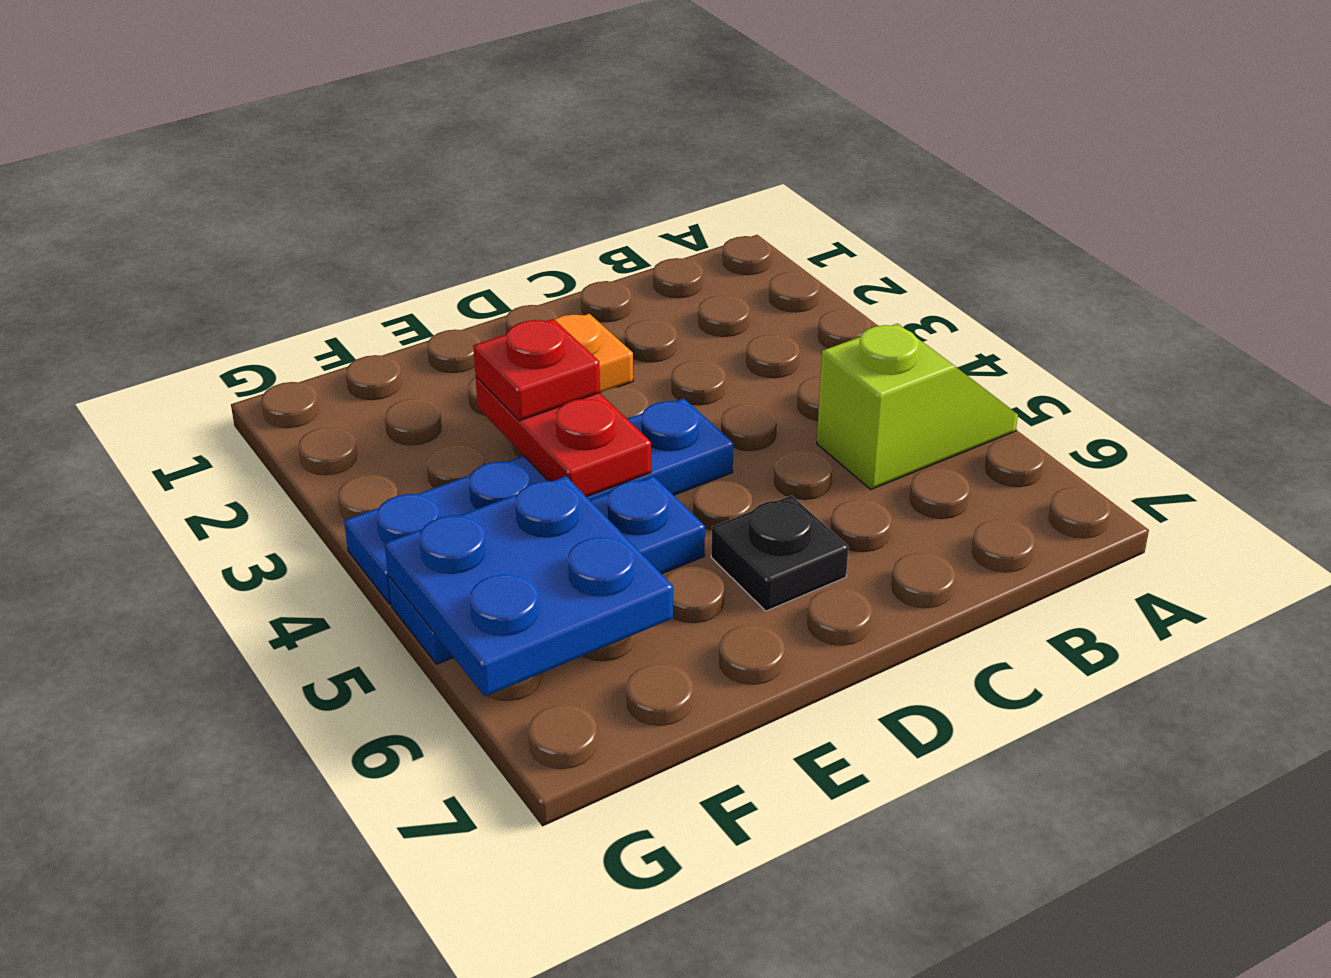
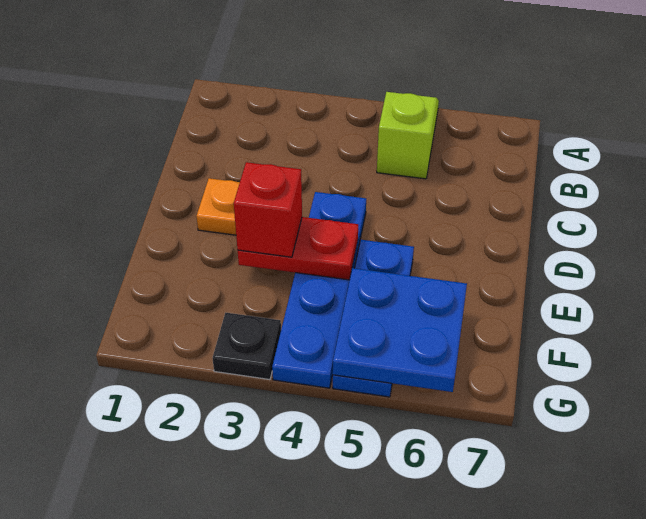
black 1x1 plate [711,495,849,611] -> black 1x1 plate moved to [213,313,281,380]
red 1x1 plate [473,319,600,421] -> red 1x1 brick [234,162,302,257]

